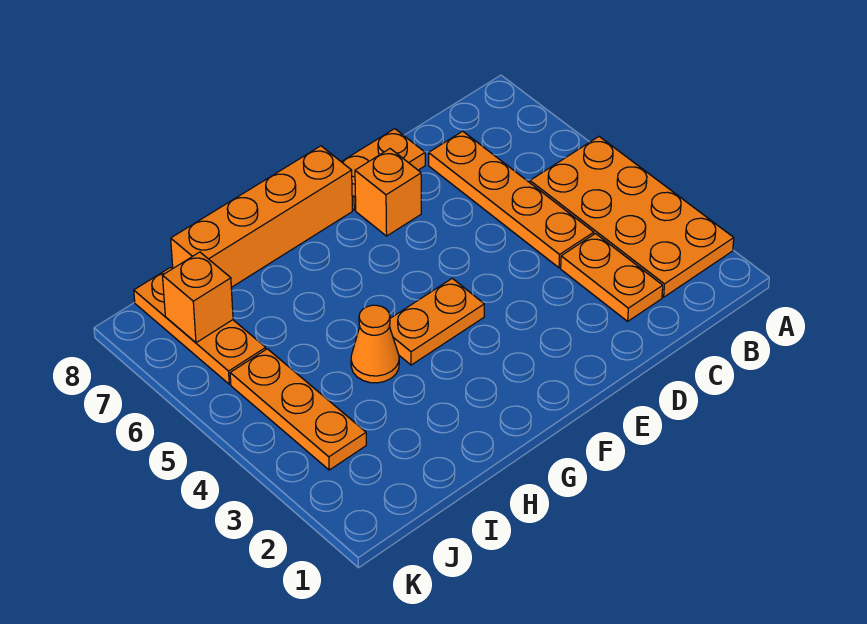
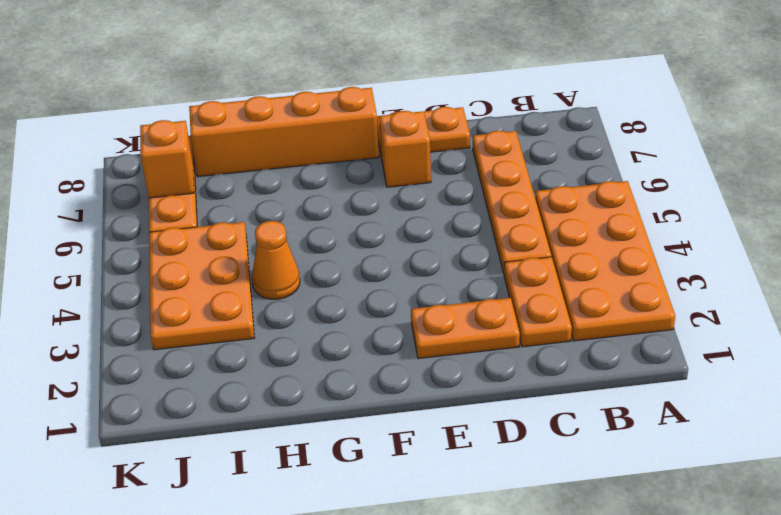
orange 1x2 plate [389,278,484,365] -> orange 1x2 plate moved to [411,298,520,359]
orange 1x3 plate [230,349,366,470] -> orange 2x3 plate [149,222,254,350]

